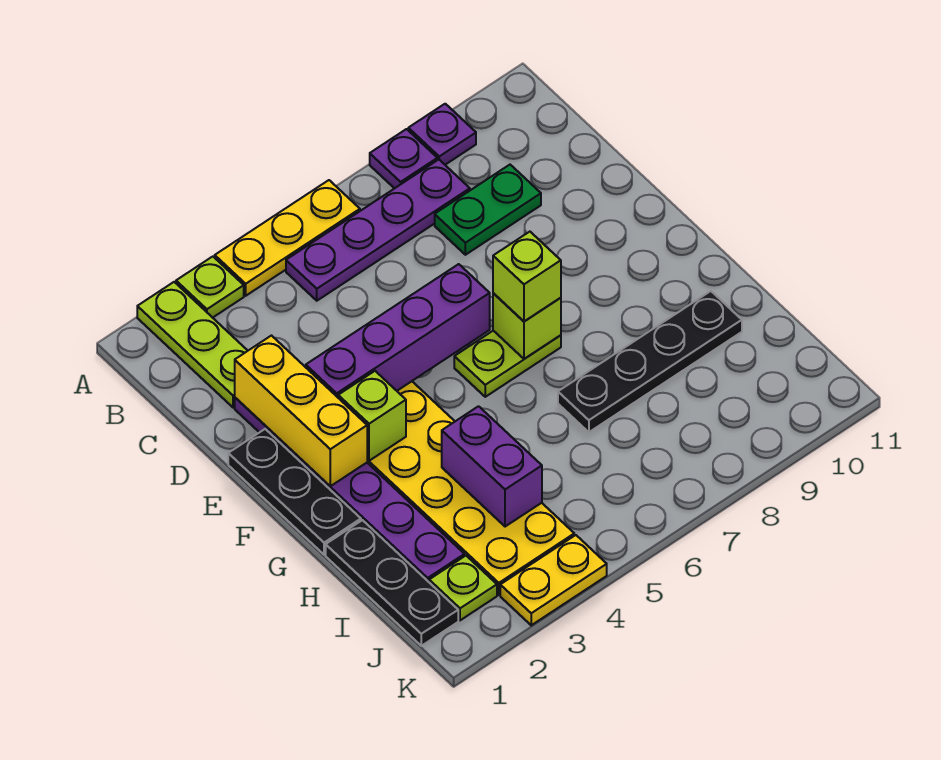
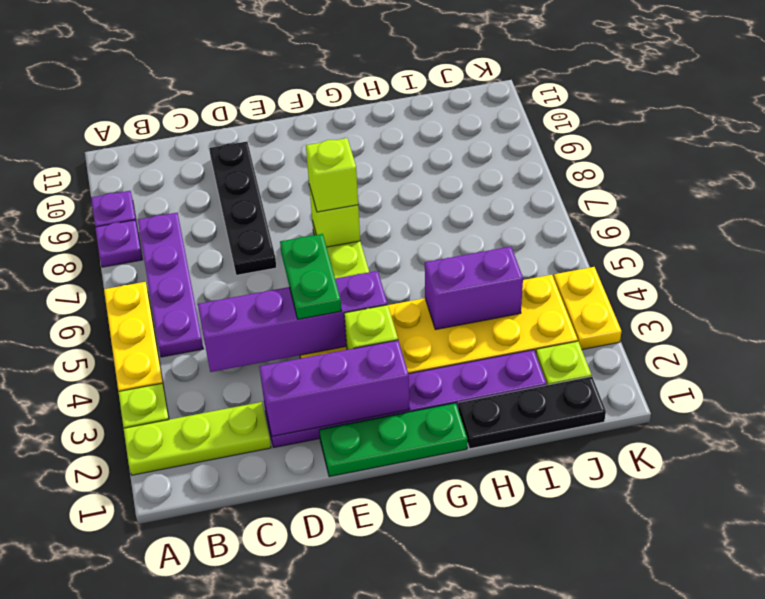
green 1x2 plate [435,165,541,255] -> green 1x2 plate moved to [280,234,341,319]
yellow 1x3 brick [235,336,367,486] -> purple 1x3 brick [259,340,410,436]
black 1x3 plate [228,429,361,555] -> green 1x3 plate [319,403,467,477]
purple 1x4 brick [306,264,490,397] -> purple 1x4 brick turned to [198,271,387,372]
black 1x4 plate [558,291,742,432] -> black 1x4 plate moved to [209,142,277,275]

